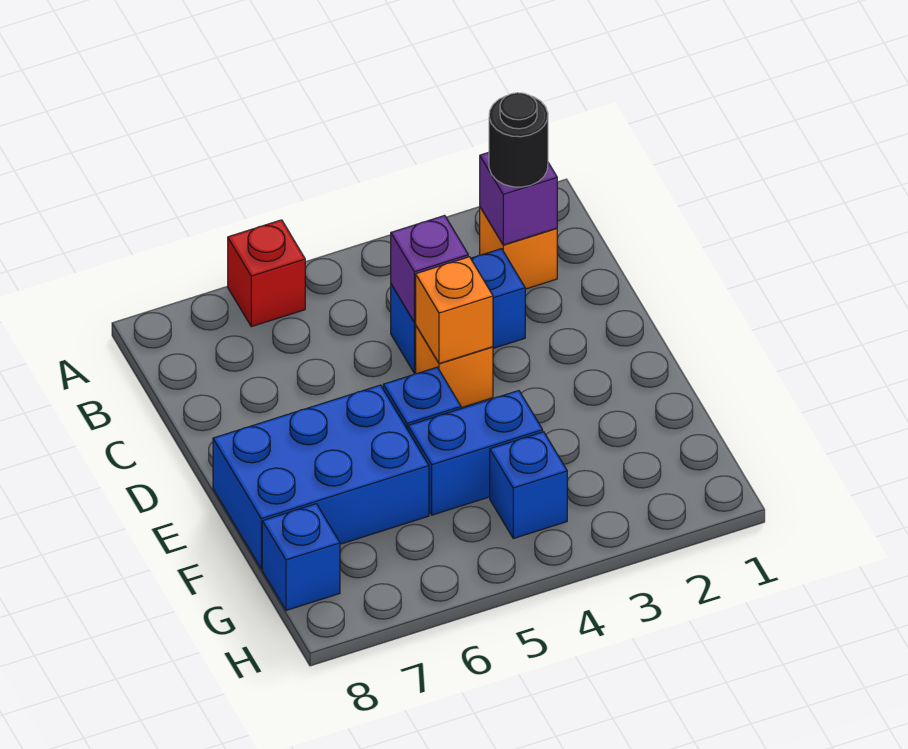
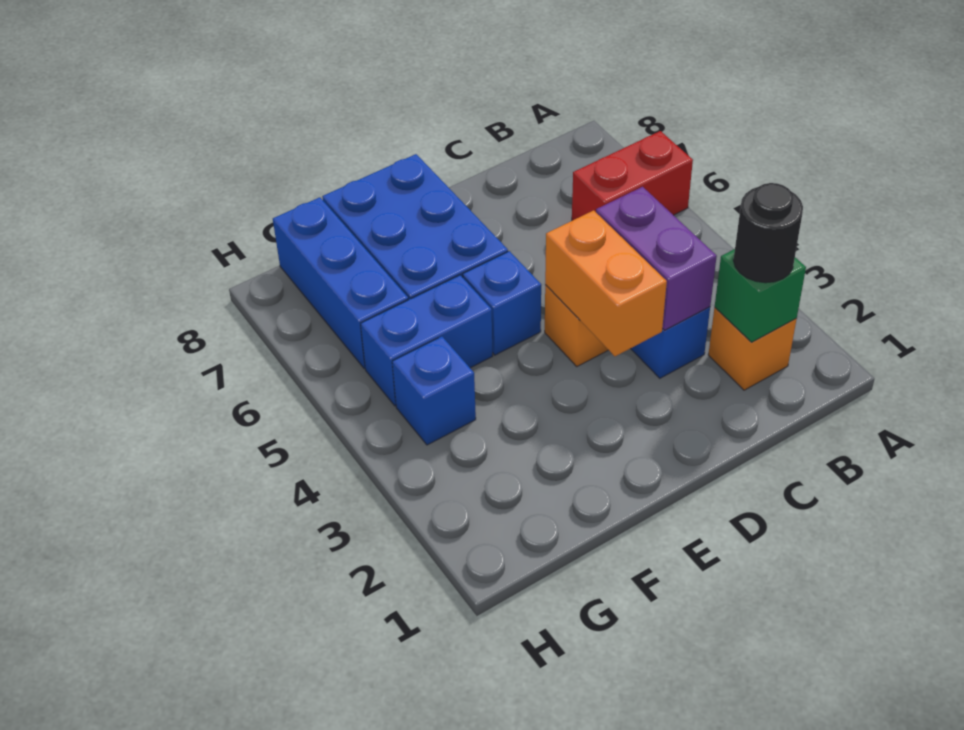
red 1x1 brick [228,220,305,327] -> red 1x2 brick [572,131,693,221]
purple 1x1 brick [480,152,557,245] -> green 1x1 brick [715,249,806,342]
purple 1x1 brick [391,215,468,322] -> purple 1x2 brick [596,187,717,330]
orange 1x1 brick [416,257,493,364] -> orange 1x2 brick [545,210,667,356]
blue 1x2 brick [408,391,543,515] -> blue 1x2 brick turned to [361,275,492,406]
blue 1x1 brick [262,504,340,610] -> blue 1x3 brick [273,197,408,369]

